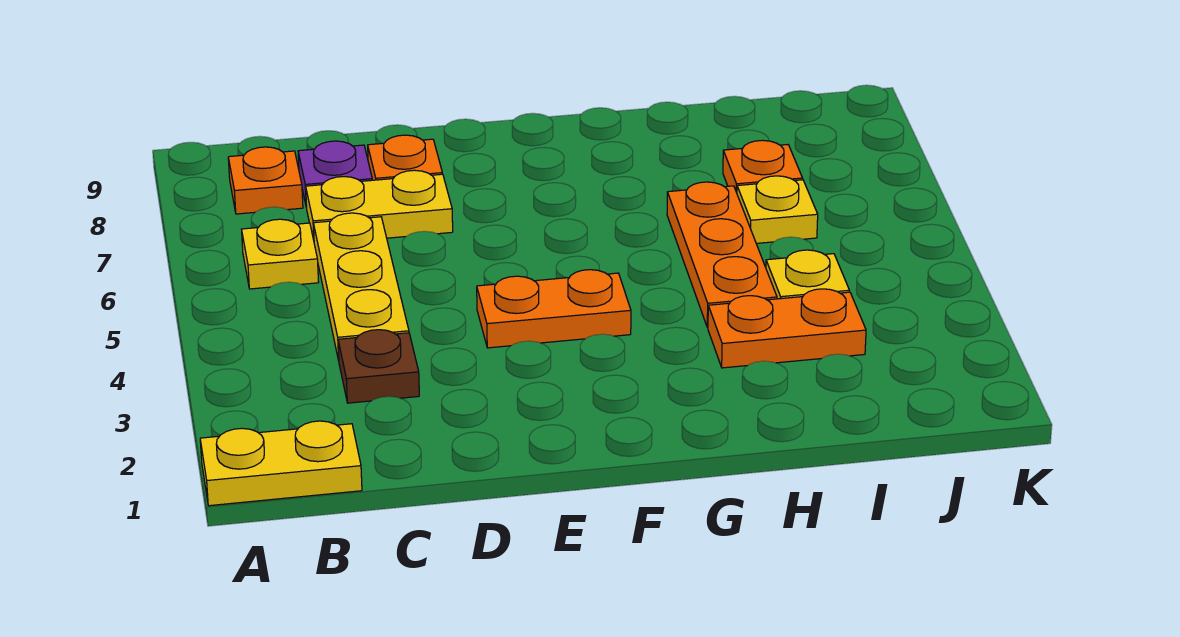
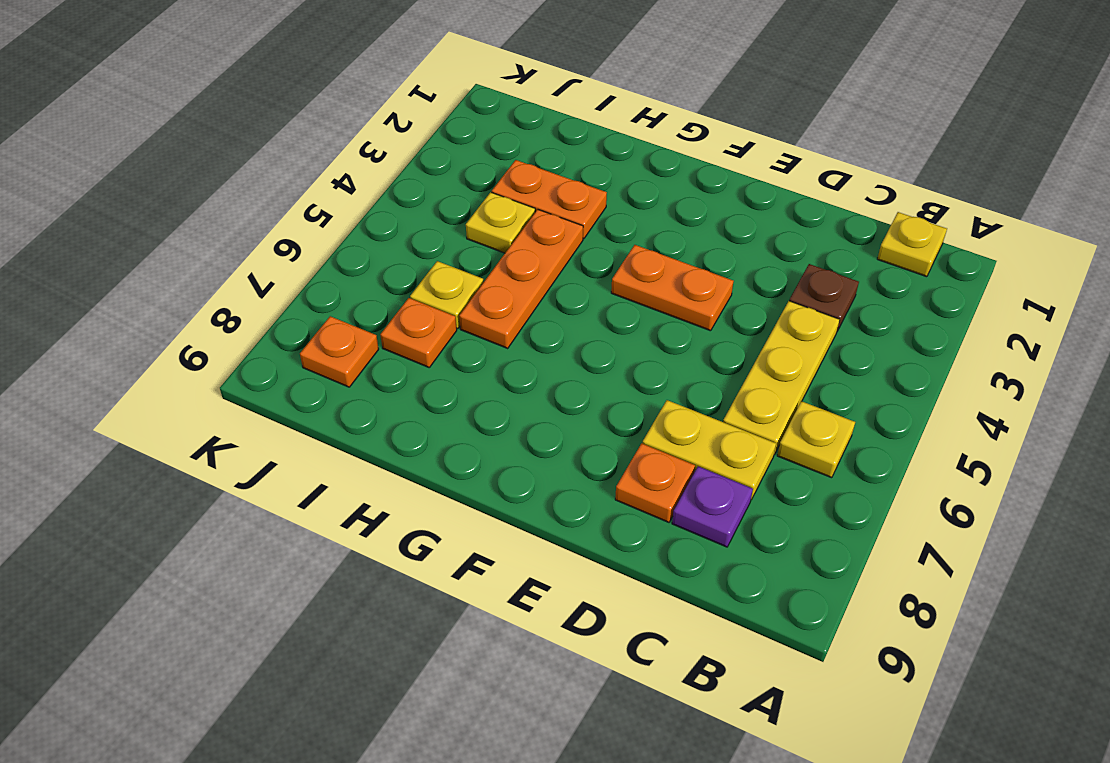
yellow 1x2 plate [200,421,362,506] -> yellow 1x1 plate [877,212,947,277]
orange 1x1 plate [228,147,303,214] -> orange 1x1 plate moved to [300,316,379,387]

